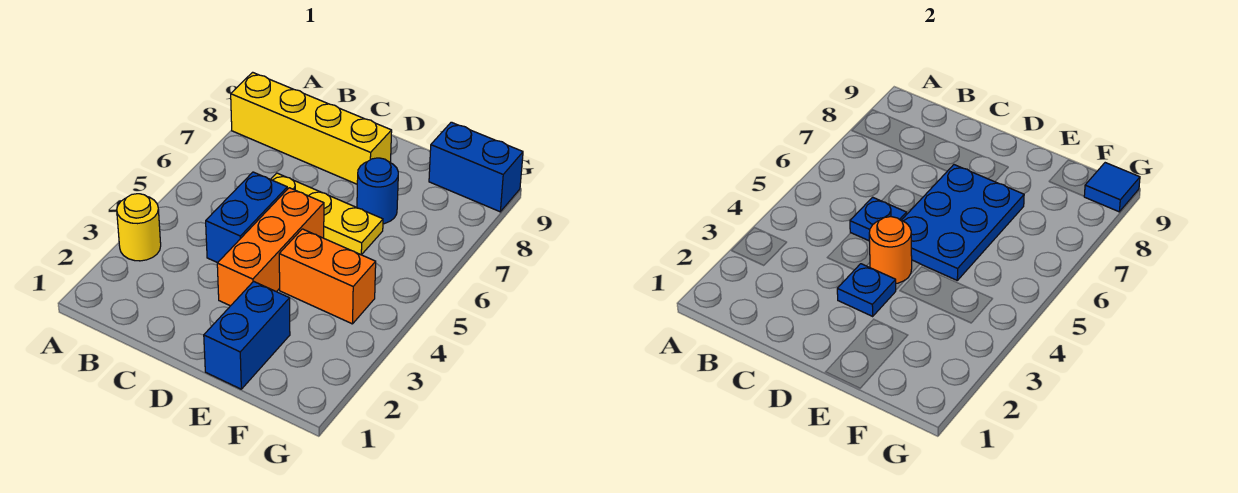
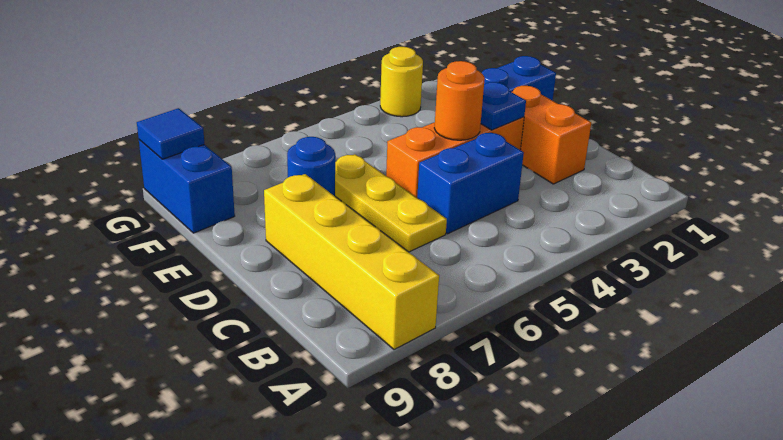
yellow 1x1 round brick [117,194,161,261] -> yellow 1x1 round brick moved to [380,47,423,117]
blue 1x1 plate [850,197,907,241] -> none
blue 2x3 plate [902,165,1024,280] -> none
orange 1x2 brick [279,229,376,324] -> orange 1x2 brick moved to [512,86,591,184]

